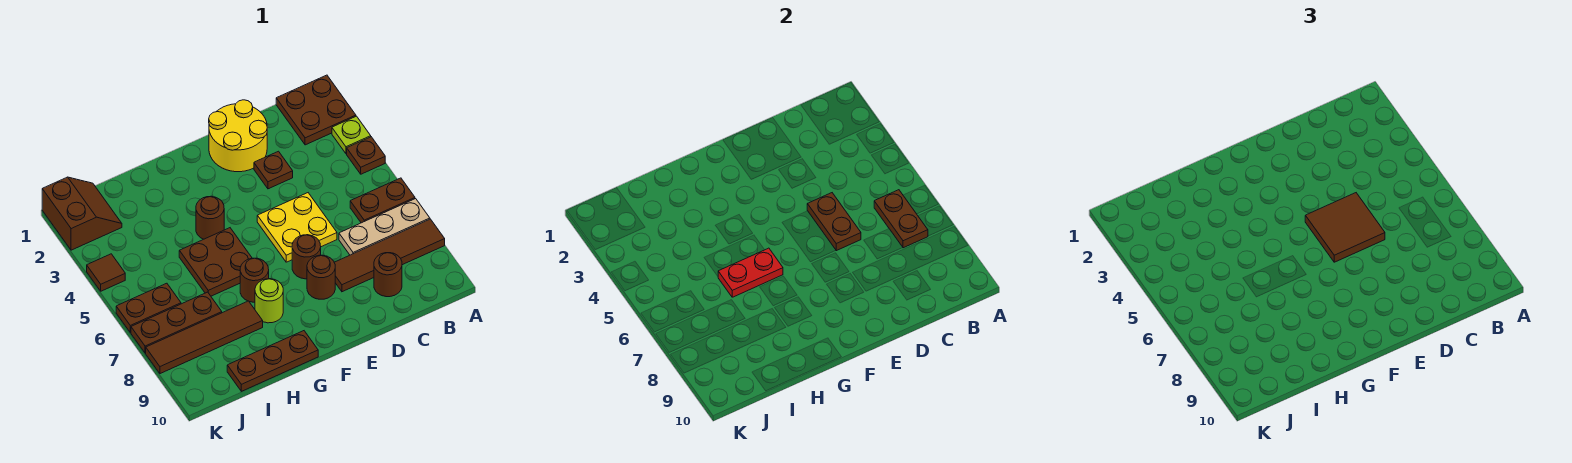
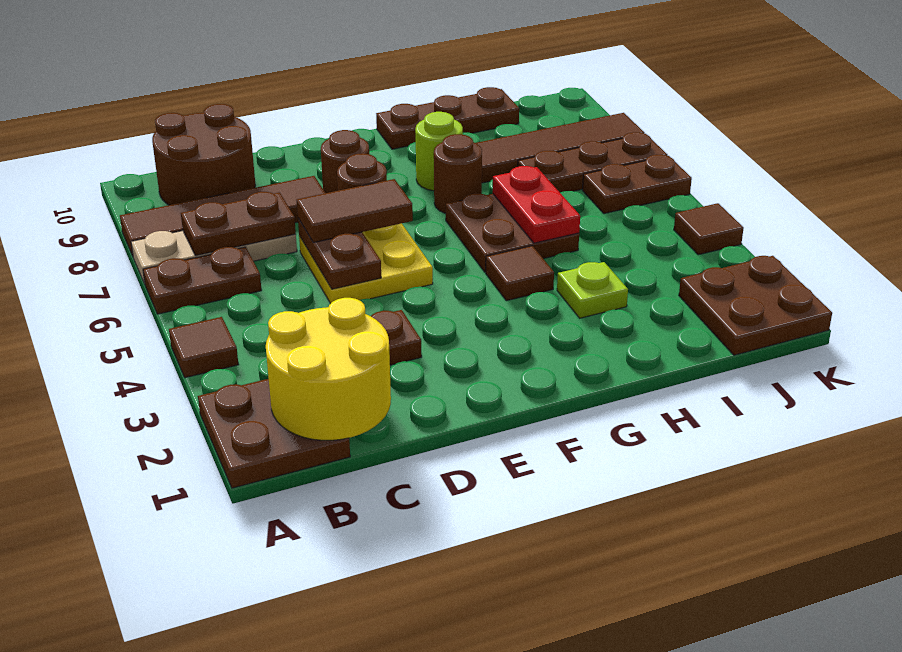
lime 1x1 plate [332,116,371,154] -> lime 1x1 plate moved to [557,262,628,318]
brown 1x1 plate [347,137,385,174] -> brown 1x1 tile [169,317,239,378]
brown 1x2 plate [874,190,928,248] -> brown 1x2 plate turned to [181,192,296,256]
brown 1x1 round brick [374,253,402,297] -> brown 2x2 round brick [152,104,255,205]
yellow 2x2 round brick [209,100,267,172] -> yellow 2x2 round brick moved to [266,298,391,440]
brown 2x2 tile [1305,193,1385,262] -> brown 1x2 tile [297,179,413,243]
brown 1x1 round brick [196,196,224,239] -> brown 1x1 tile [486,246,554,301]
red 1x2 plate [718,248,783,297] -> red 1x2 plate turned to [493,166,580,243]
brown 2x2 slope [42,177,122,250] -> brown 2x2 plate [679,256,832,355]

